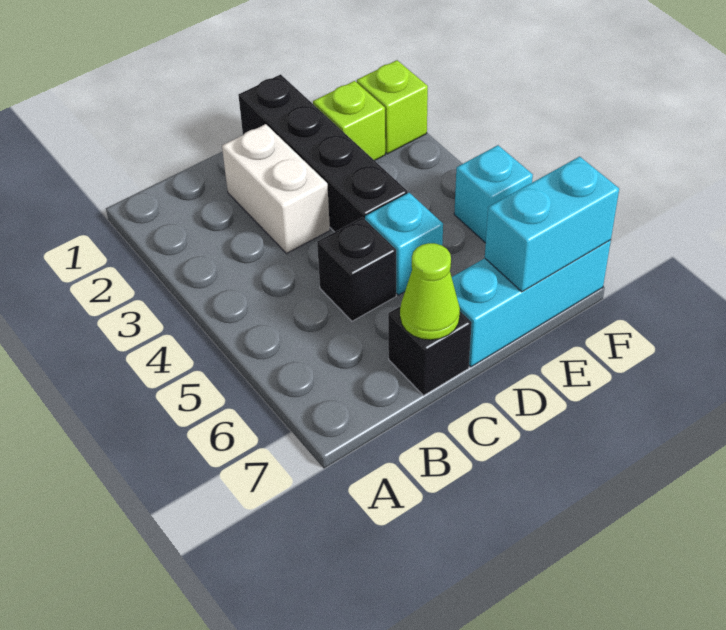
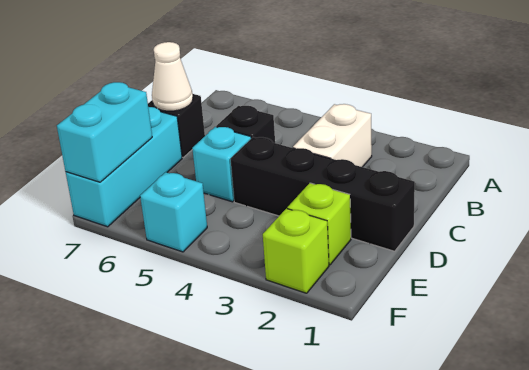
white 1x2 brick [222,124,330,254] -> white 1x2 brick turned to [293,104,372,167]
lime 1x1 cone [400,243,460,340] -> white 1x1 cone [152,42,193,111]

